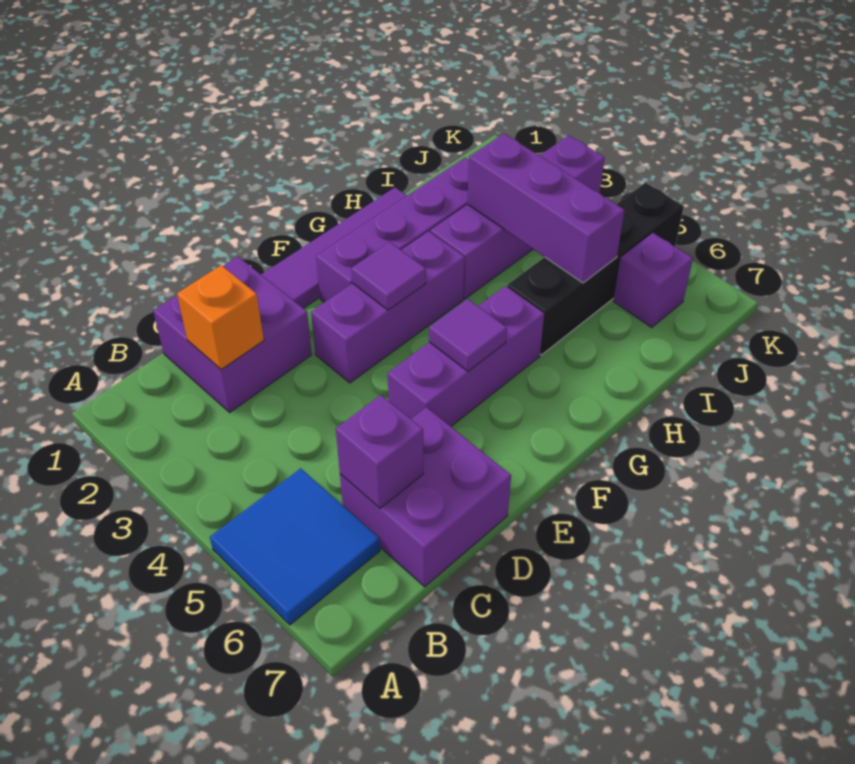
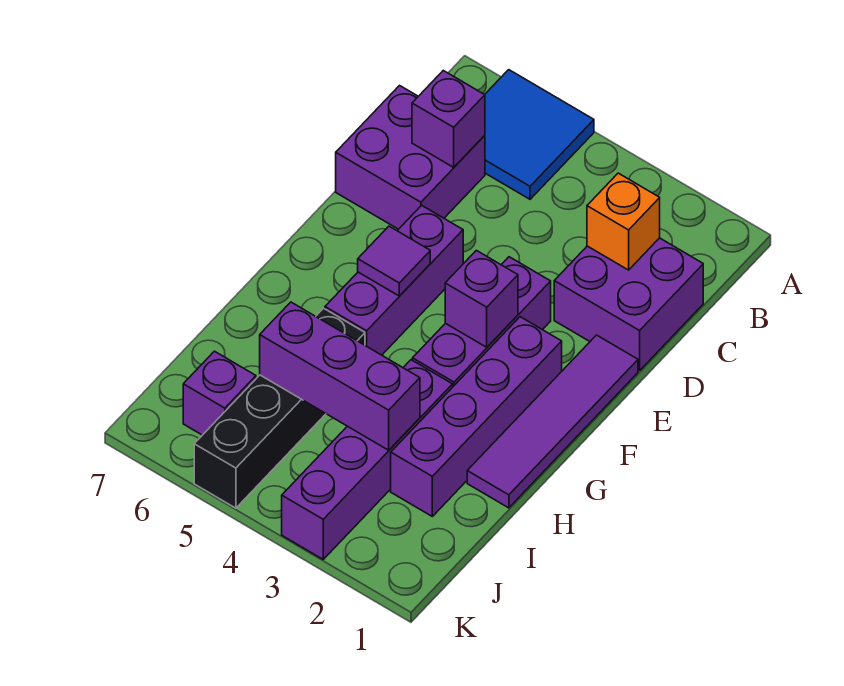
purple 1x1 tile [351,242,426,310] -> purple 1x1 brick [445,250,518,347]

